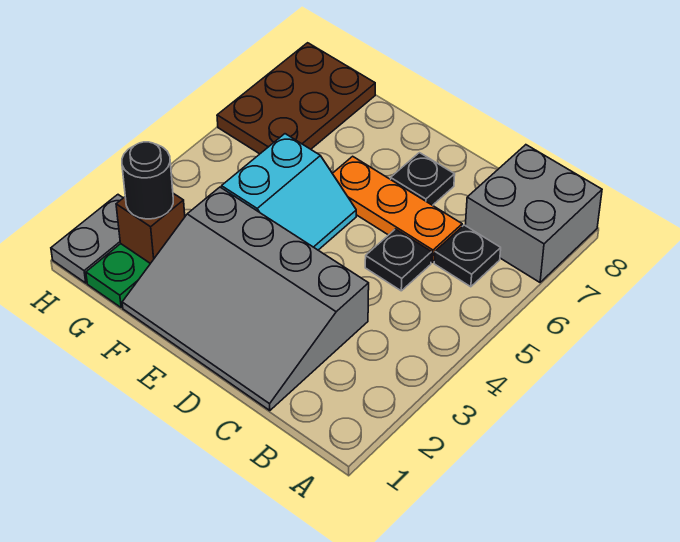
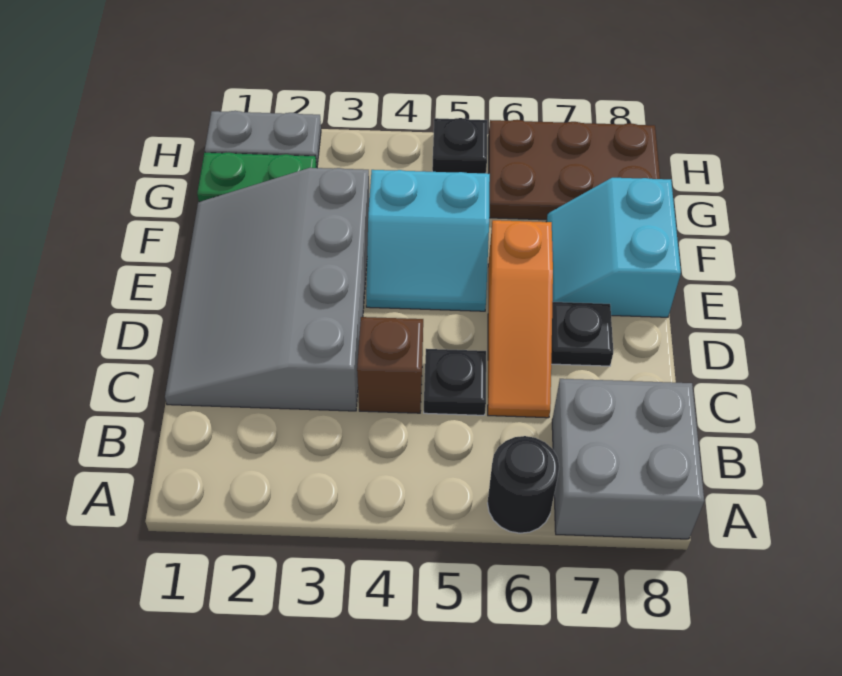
black 1x1 plate [434,225,501,287] -> black 1x1 plate moved to [432,118,487,173]
orange 1x3 plate [332,156,462,263] -> orange 1x3 slope [488,220,553,418]
none -> cyan 2x2 slope [546,178,681,317]
brown 1x1 brick [116,193,185,263] -> brown 1x1 brick moved to [357,317,423,413]
black 1x1 round brick [122,142,173,219] -> black 1x1 round brick moved to [488,436,559,533]

